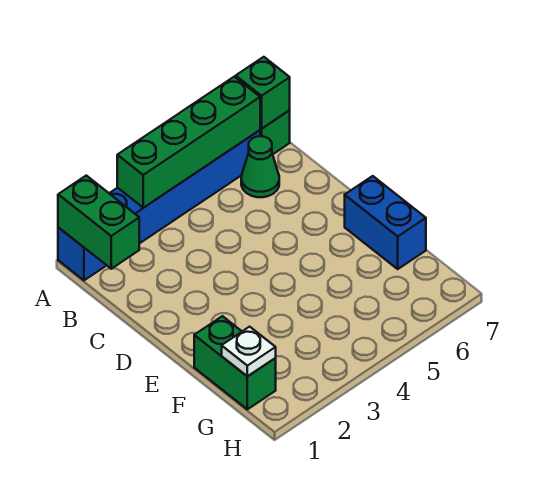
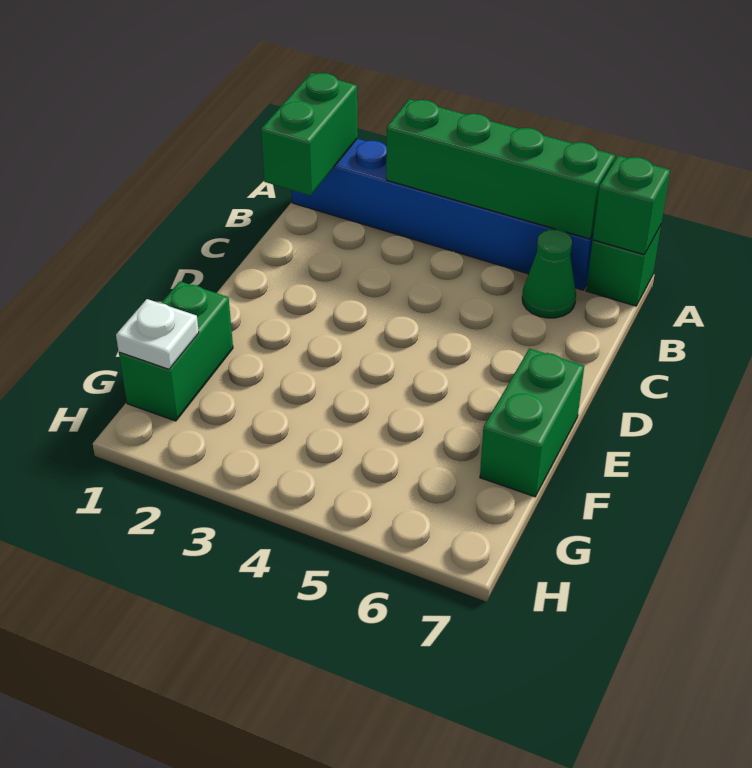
blue 1x2 brick [345,176,426,269] -> green 1x2 brick [480,348,584,497]

